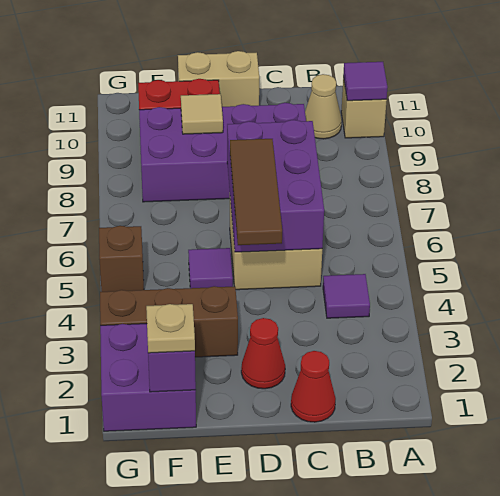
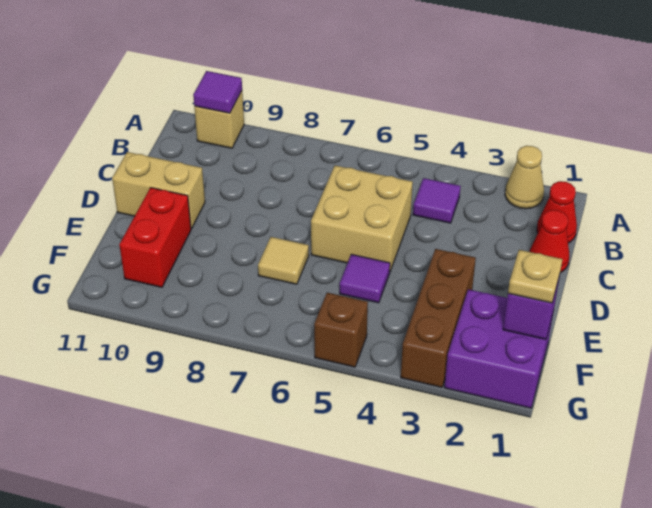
tan 1x1 cone [305,74,342,139] -> tan 1x1 cone moved to [505,146,544,209]
purple 2x3 brick [227,120,324,252] -> none
purple 2x4 brick [139,103,306,202] -> none
red 1x1 cone [241,318,285,389] -> red 1x1 cone moved to [537,181,577,243]
brown 1x3 tile [230,139,282,245] -> none
tan 1x2 brick [178,51,259,107] -> tan 1x2 brick turned to [112,152,205,229]
tan 1x1 tile [181,94,223,134] -> tan 1x1 tile moved to [258,237,309,284]

